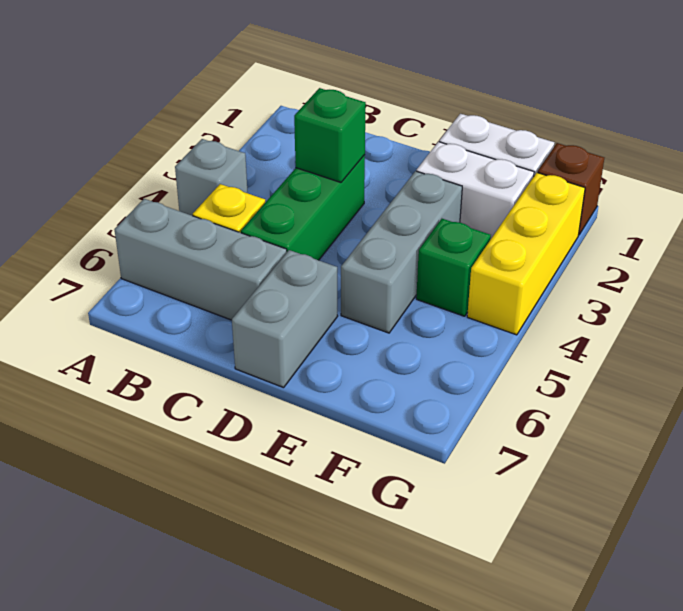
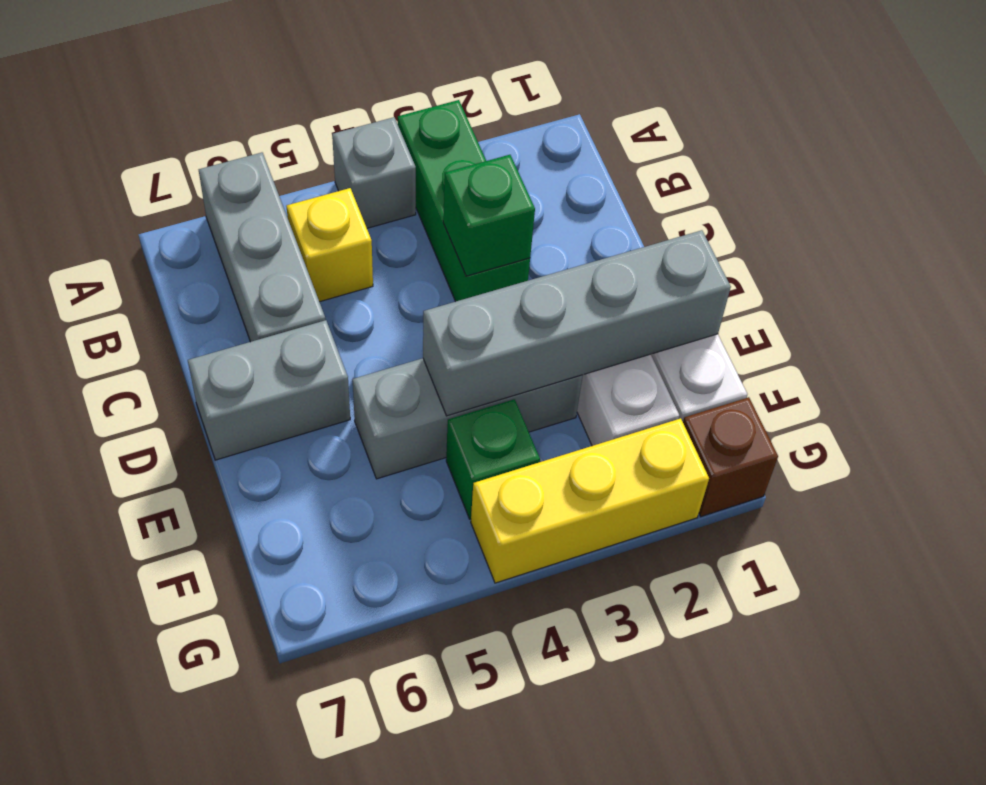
green 1x3 brick [241,155,365,260] -> green 1x3 brick turned to [398,100,530,302]
none -> grey 1x4 brick [423,230,731,416]

